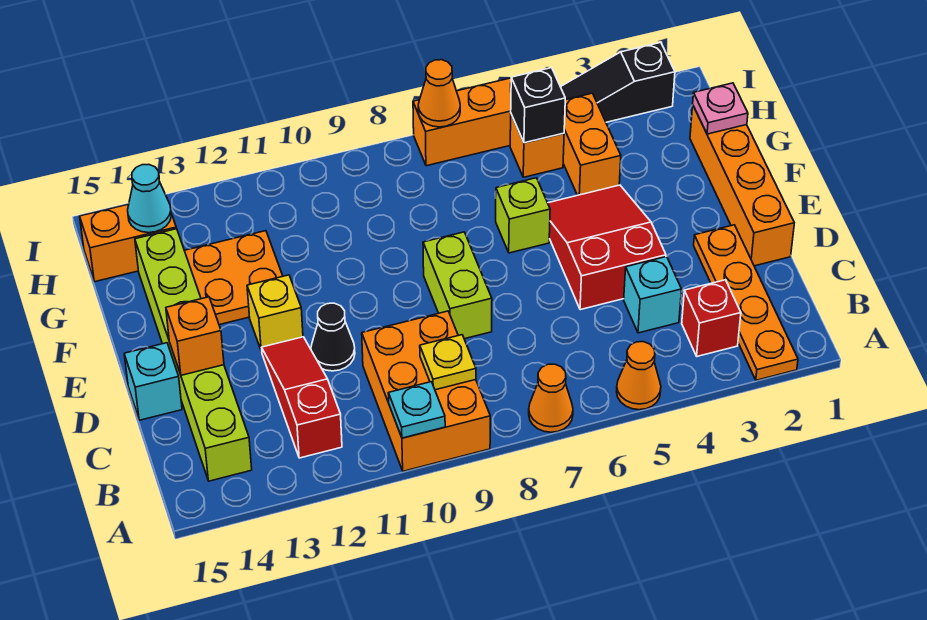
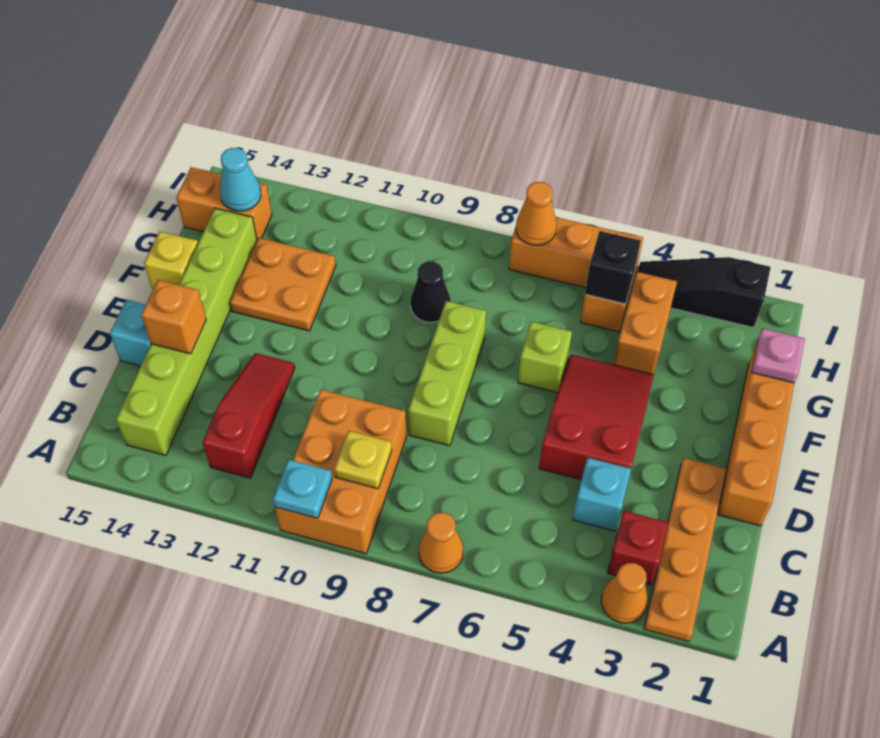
orange 1x1 cone [617,342,661,410] -> orange 1x1 cone moved to [601,563,648,623]
lime 1x2 brick [423,232,492,339] -> lime 1x3 brick [408,301,486,446]
black 1x1 cone [311,303,355,371] -> black 1x1 cone moved to [410,261,451,322]
yellow 1x1 brick [247,275,303,351] -> yellow 1x1 brick moved to [144,232,198,290]

